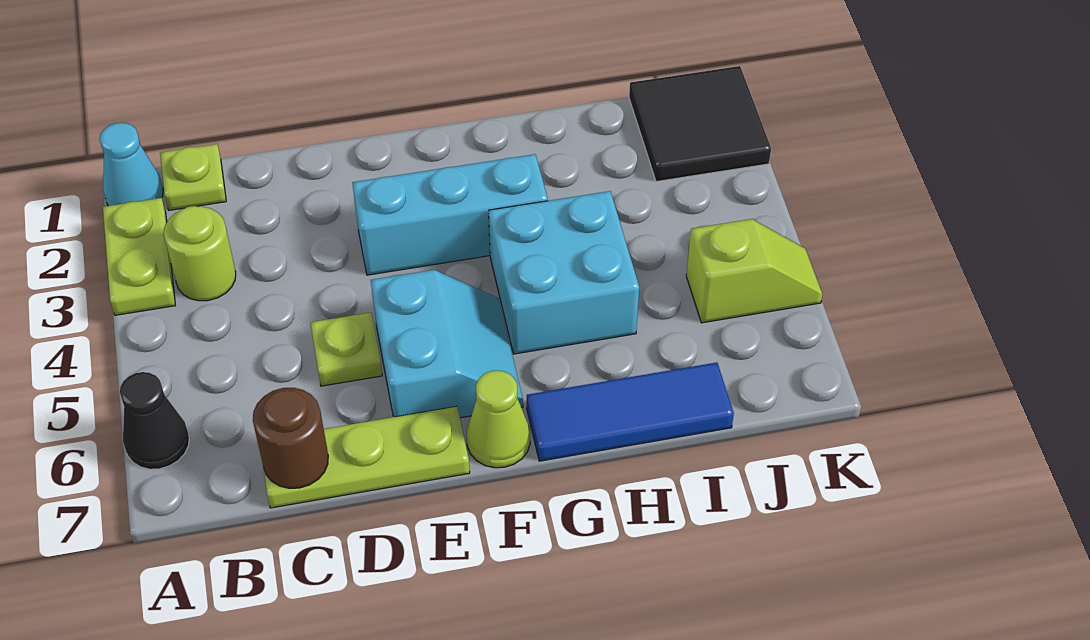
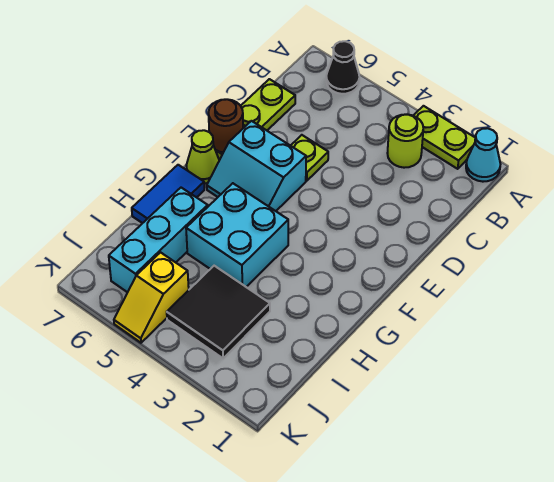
lime 1x1 plate [160,144,226,210] -> none
brown 1x1 round brick [253,388,328,488] -> brown 1x1 round brick moved to [208,99,243,152]
cyan 1x3 brick [352,154,548,275] -> cyan 1x3 brick moved to [109,188,208,292]
blue 1x3 tile [527,362,734,461] -> blue 1x2 tile [132,165,204,223]
black 2x2 tile [629,66,771,182] -> black 2x2 tile moved to [167,266,270,358]
lime 1x2 slope [686,219,823,323] -> yellow 1x2 slope [114,252,189,343]

